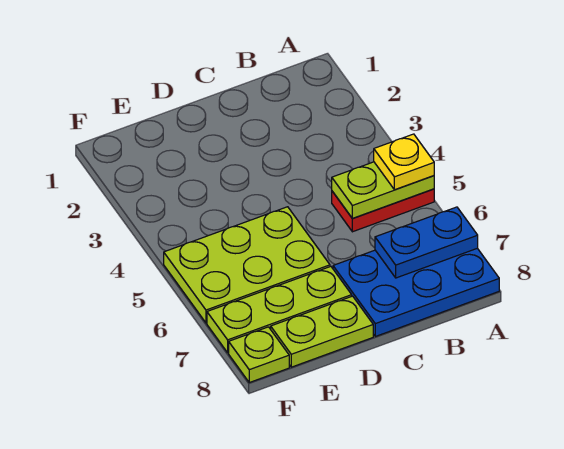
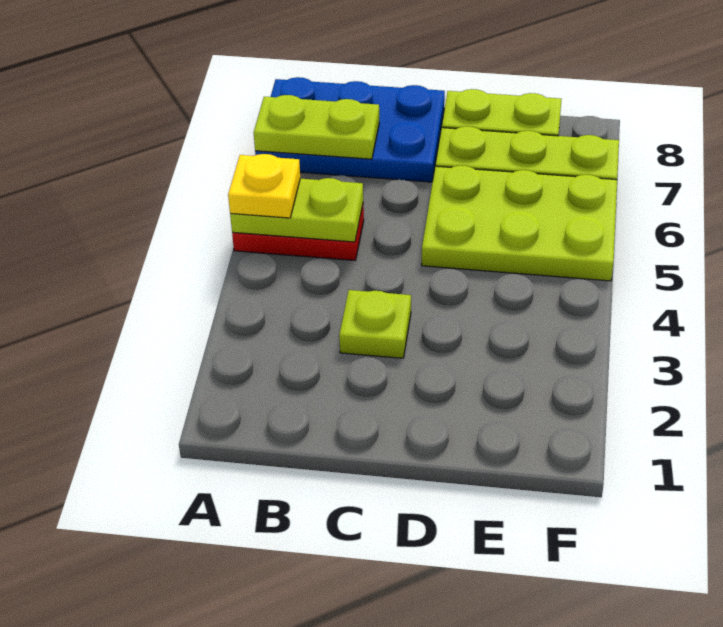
blue 1x2 plate [375,207,478,278] -> lime 1x2 plate [254,95,379,159]
lime 1x1 plate [229,327,289,382] -> lime 1x1 plate moved to [339,290,411,358]

